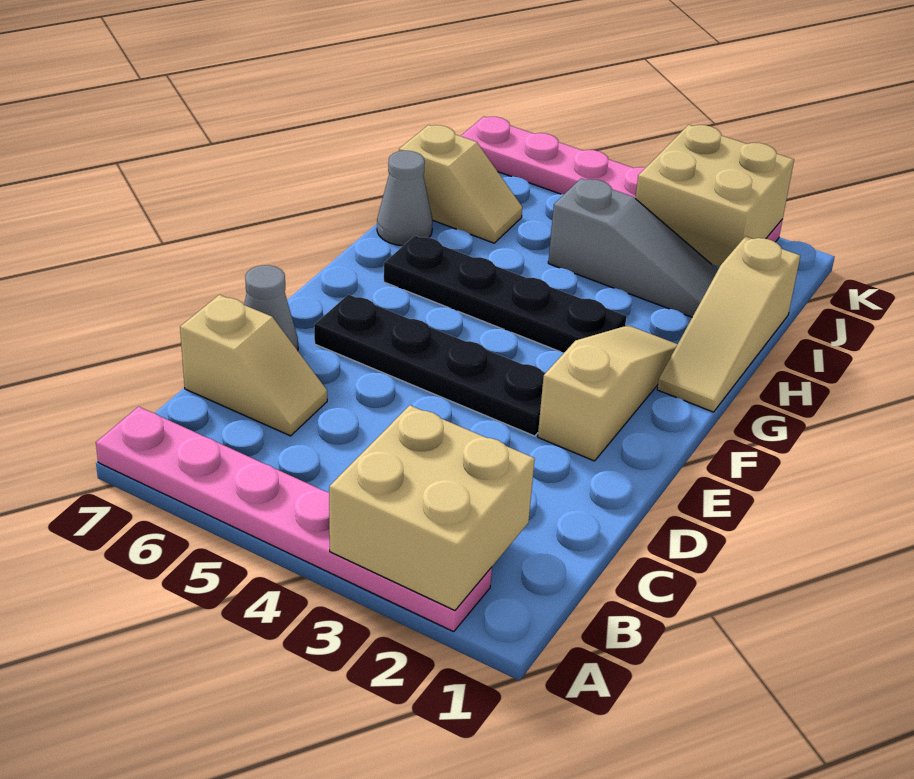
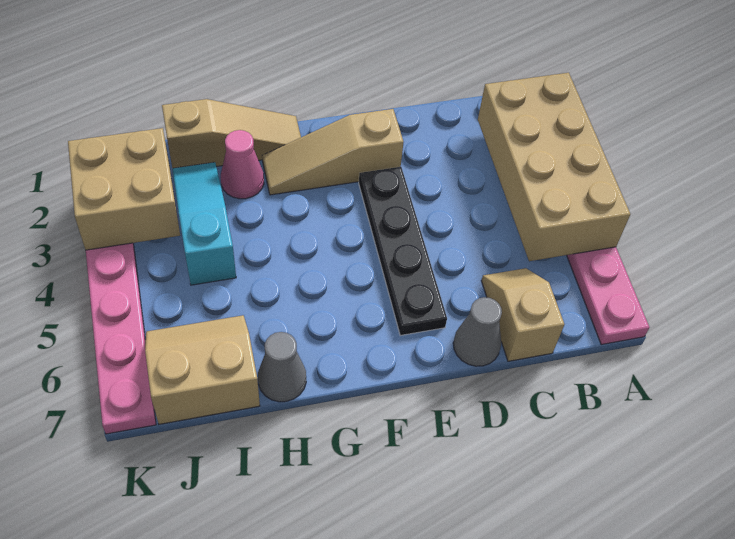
tan 2x2 brick [329,405,535,610] -> tan 2x4 brick [478,73,630,261]
black 1x4 plate [384,236,626,353] -> none
none -> pink 1x1 cone [221,130,264,199]
grey 1x3 slope [548,179,718,317] -> cyan 1x3 slope [172,162,236,285]
tan 1x2 slope [399,125,522,243] -> tan 2x2 slope [145,315,260,424]

